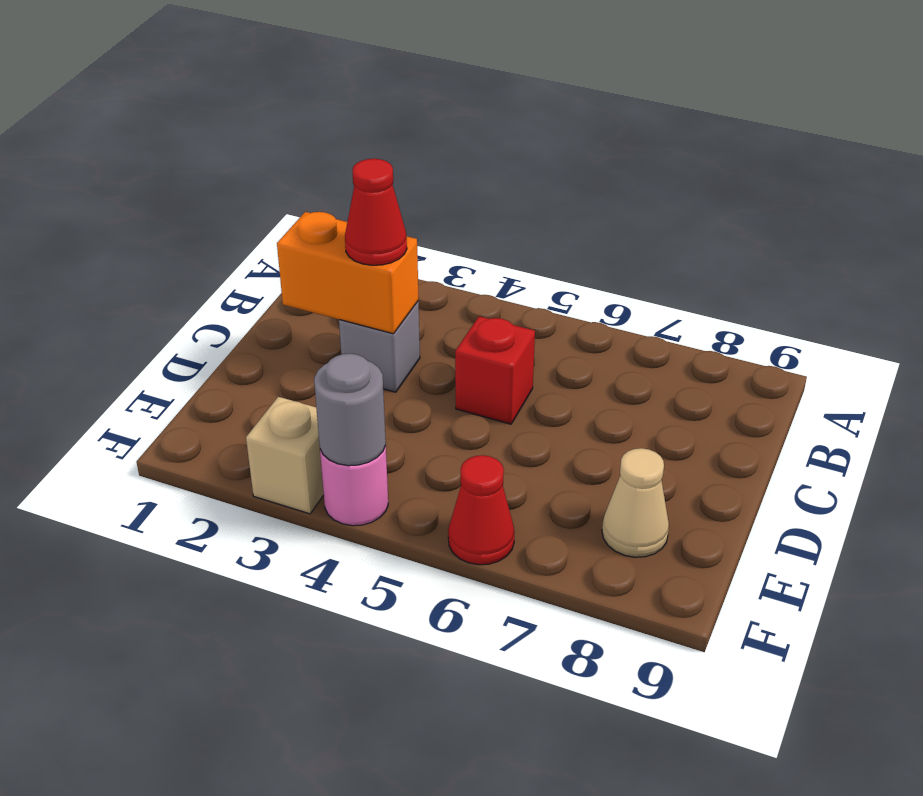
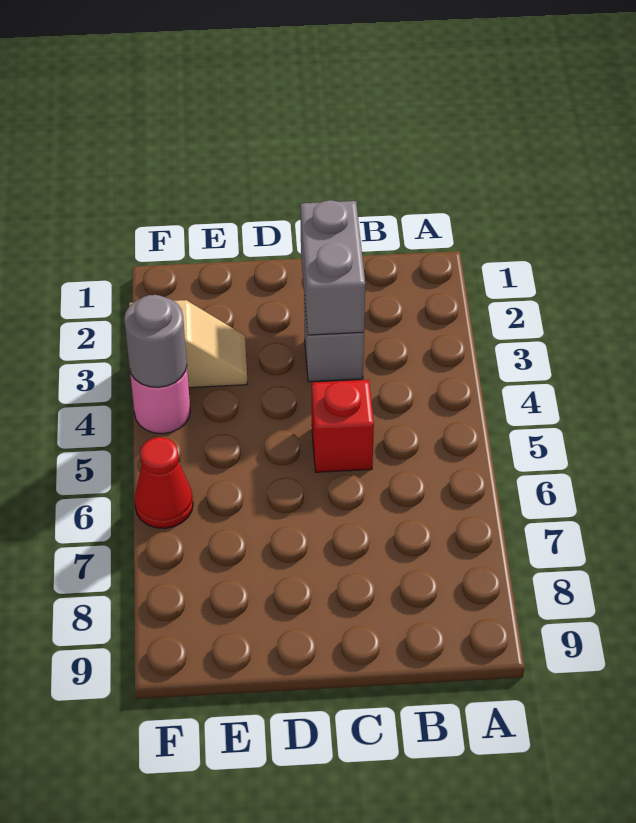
orange 1x2 brick [277,212,419,334] -> grey 1x2 brick [300,200,365,335]
red 1x1 cone [345,159,407,265] -> none
tan 1x1 cone [602,448,669,557] -> none

